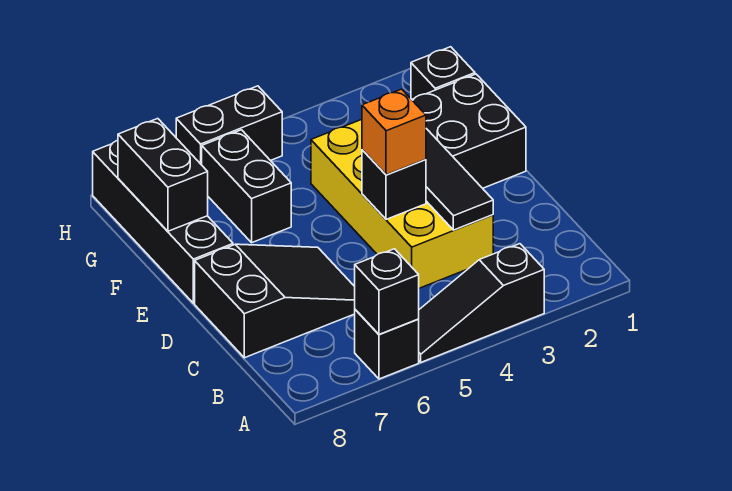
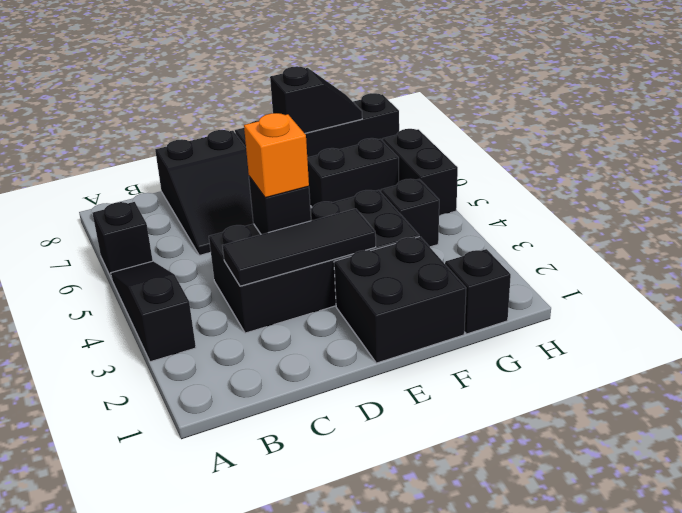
black 1x1 brick [355,249,419,334] -> black 1x1 brick moved to [381,179,439,247]
yellow 2x4 brick [311,119,493,288] -> black 2x4 brick [209,190,419,333]
black 1x2 brick [118,119,208,231] -> black 1x2 slope [270,66,362,133]

